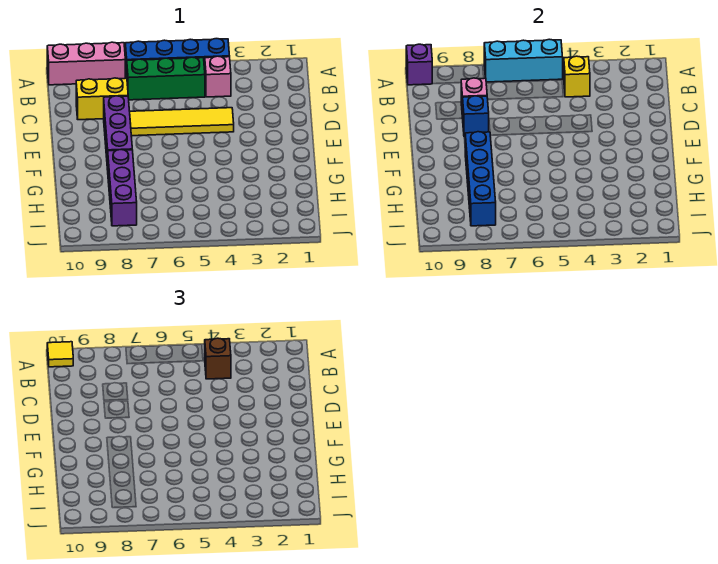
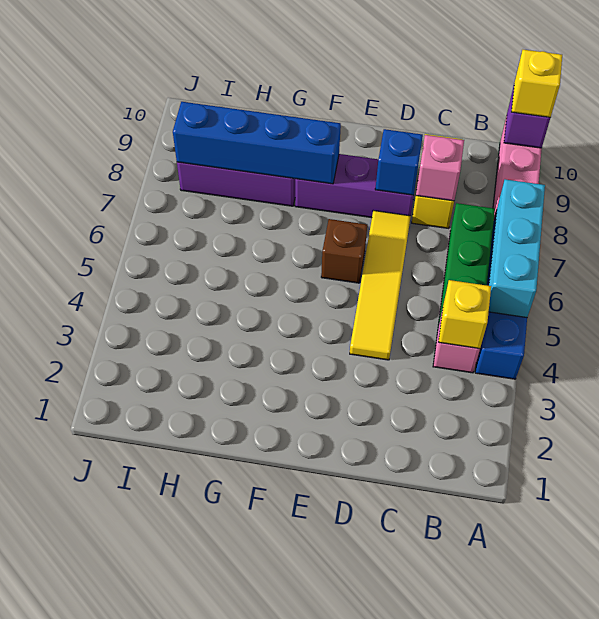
yellow 1x1 tile [47,342,73,367] -> yellow 1x1 brick [511,50,562,117]
brown 1x1 brick [205,338,231,379] -> brown 1x1 brick moved to [321,219,367,283]

